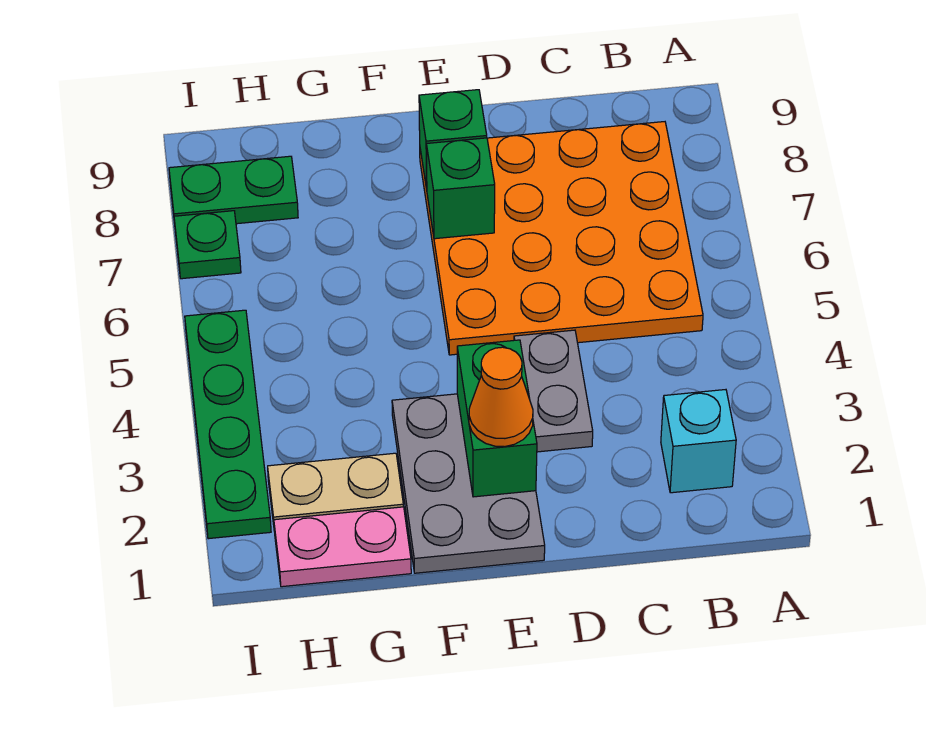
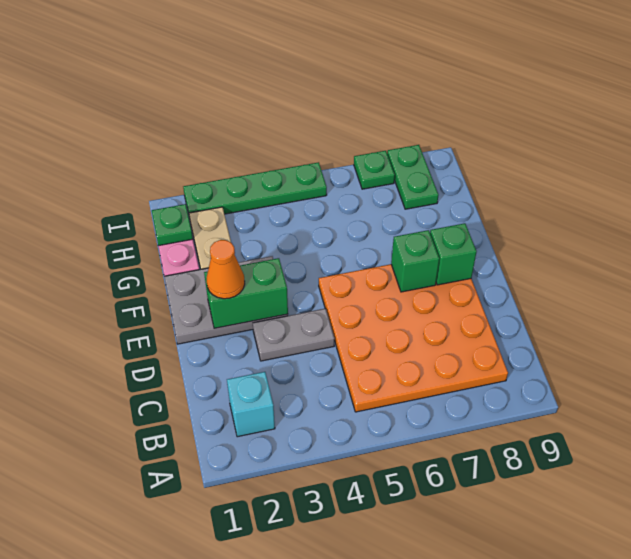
none -> green 1x1 plate [152,204,193,246]

